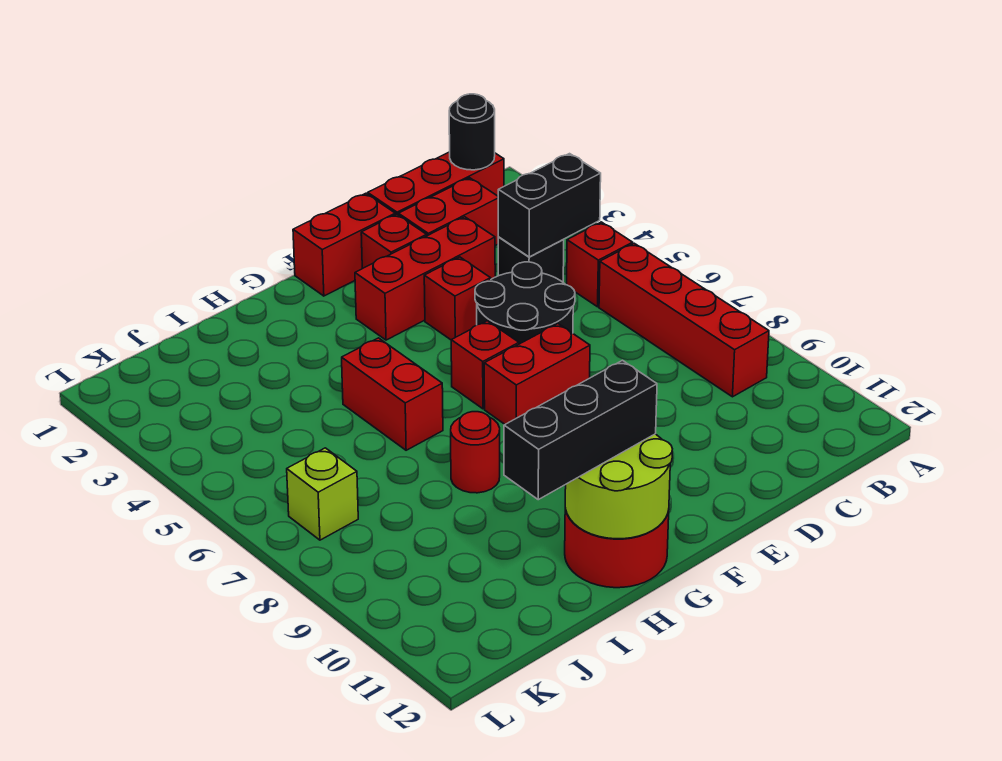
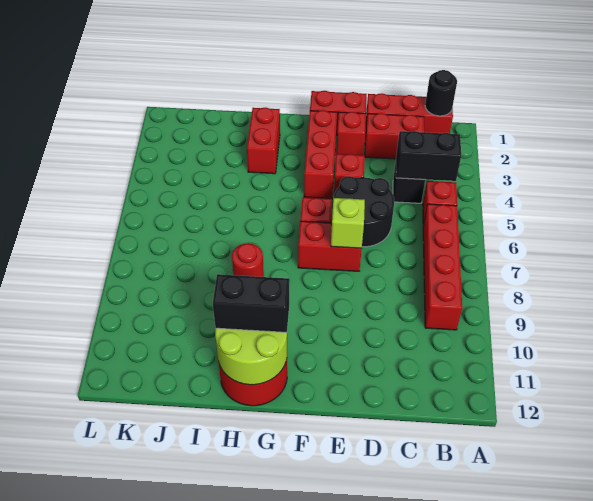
red 1x3 brick [355,217,495,340] -> red 1x3 brick turned to [304,110,337,199]
black 1x3 brick [504,360,657,500] -> black 1x2 brick [213,274,289,333]
red 1x2 brick [342,338,443,450] -> red 1x2 brick moved to [247,108,280,174]
lime 1x1 brick [287,448,358,540] -> lime 1x1 brick moved to [331,198,365,248]

